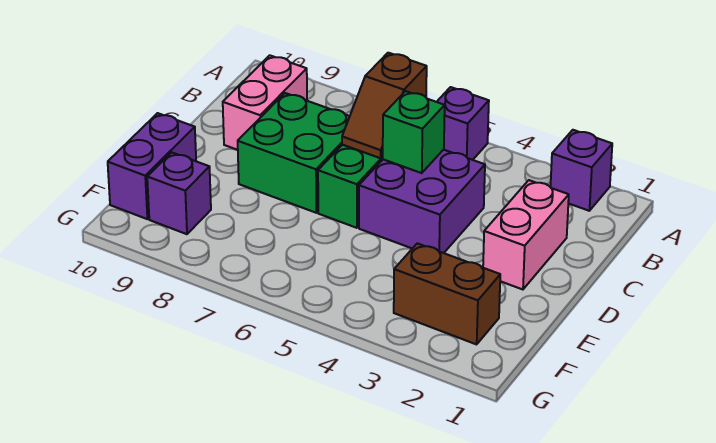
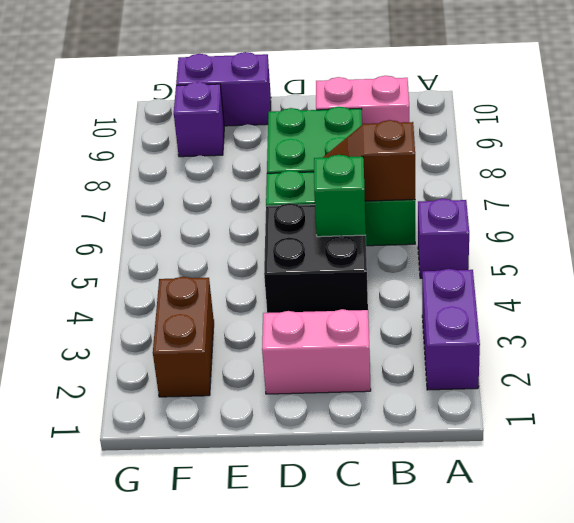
purple 1x1 brick [551,130,612,211] -> purple 1x2 brick [422,269,480,390]
purple 2x2 brick [359,150,485,253] -> black 2x2 brick [264,203,368,313]

